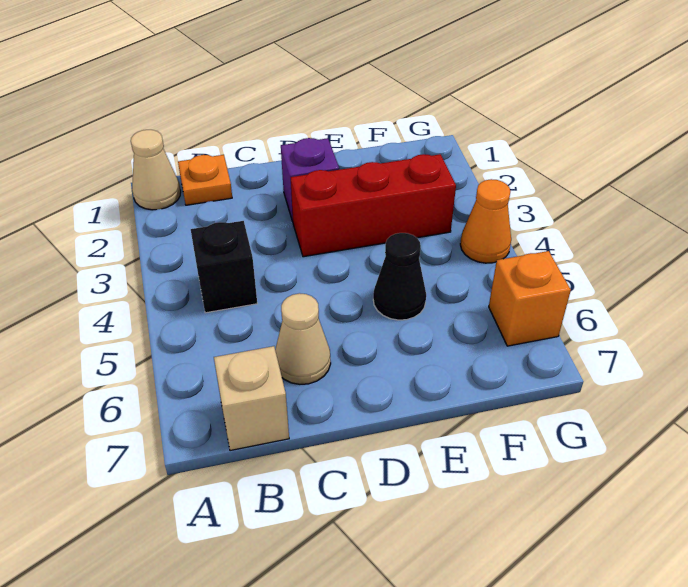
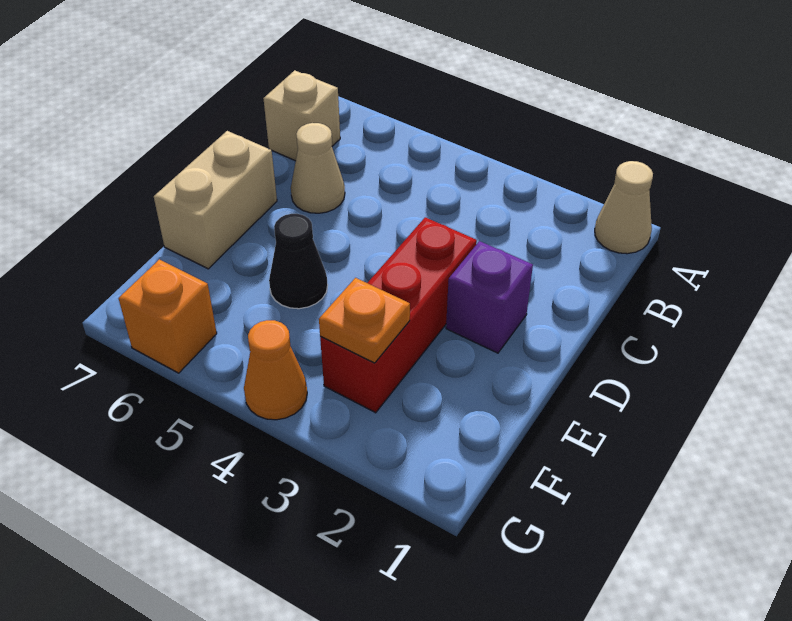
orange 1x1 plate [178,155,232,205] -> orange 1x1 plate moved to [319,278,410,363]
black 1x1 brick [191,221,257,313] -> none
none -> tan 1x2 brick [154,131,277,269]

